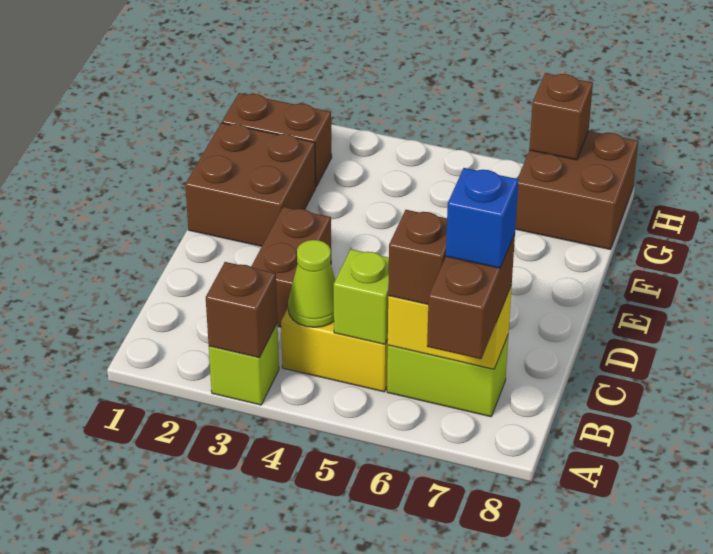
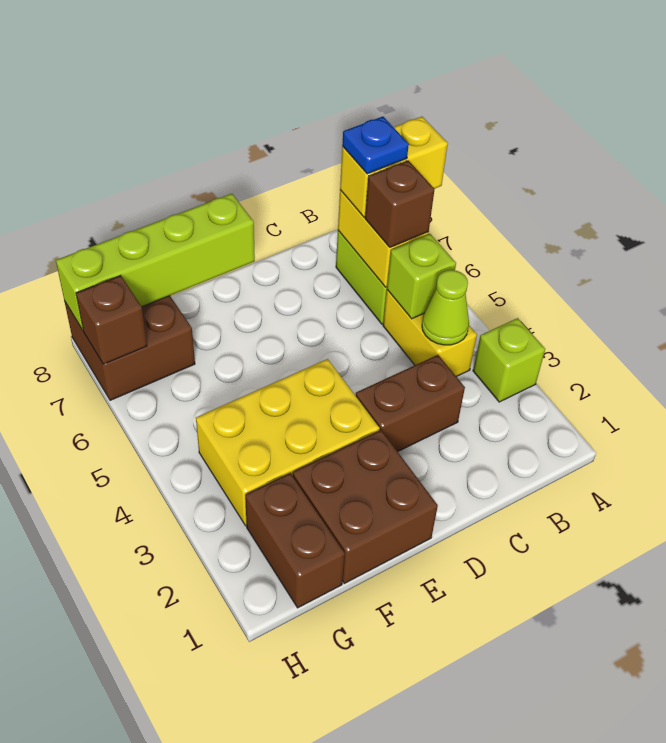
brown 1x1 brick [206,262,277,358] -> none
brown 1x2 brick [427,234,515,359] -> yellow 1x2 brick [340,117,448,217]
blue 1x1 brick [446,168,519,268] -> blue 1x1 plate [342,117,409,174]
none -> yellow 2x3 brick [196,359,380,526]
none -> lime 1x4 brick [56,194,255,330]

